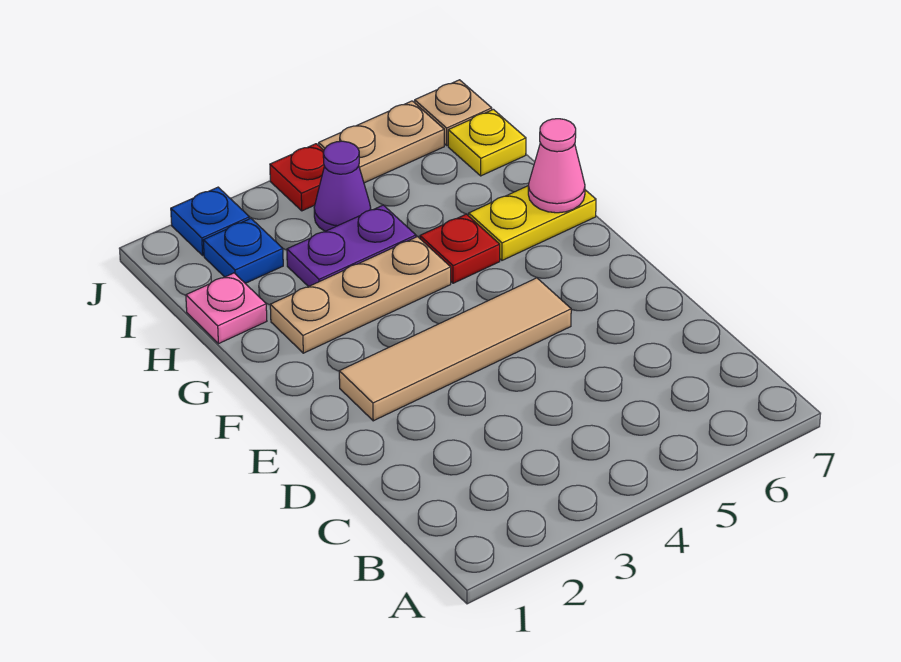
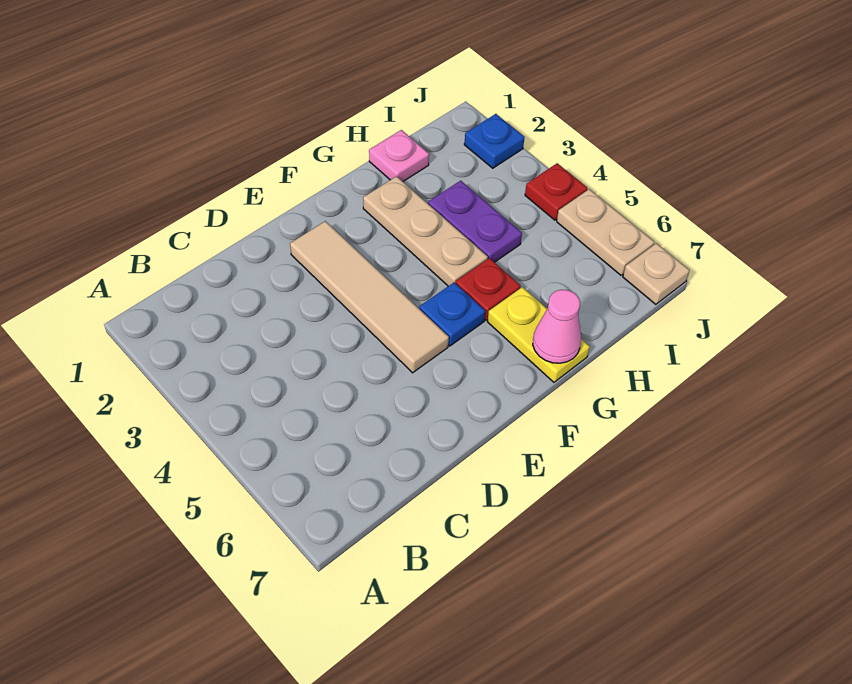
blue 1x1 plate [203,219,283,283] -> blue 1x1 plate moved to [419,283,485,346]
purple 1x1 cone [314,141,371,231] -> none
yellow 1x1 plate [448,109,526,176] -> none

